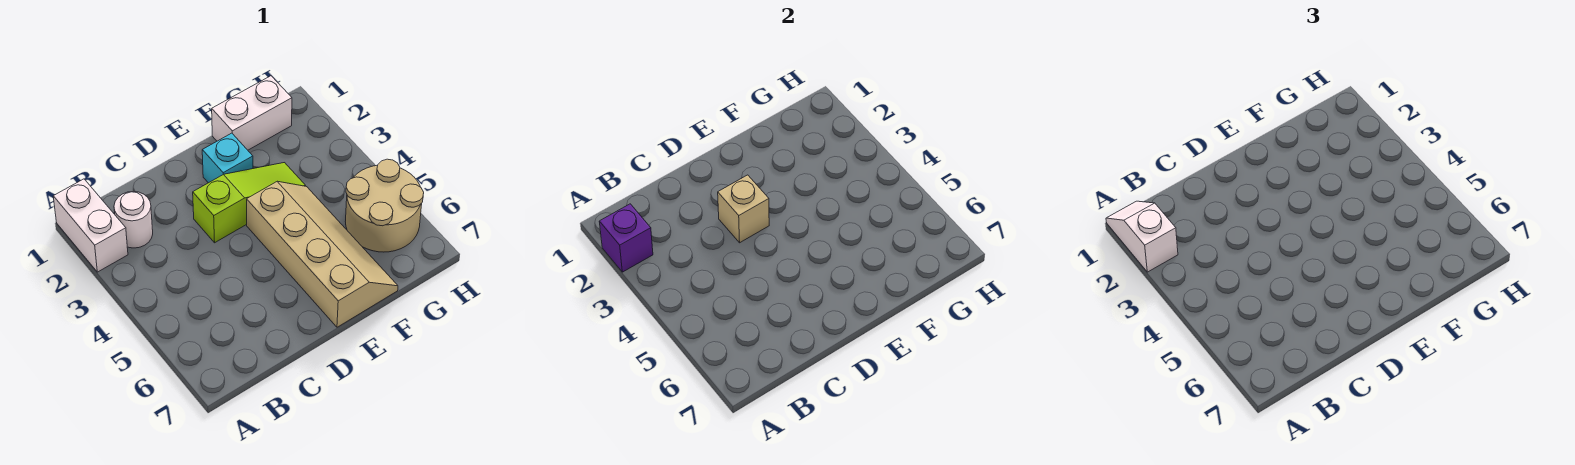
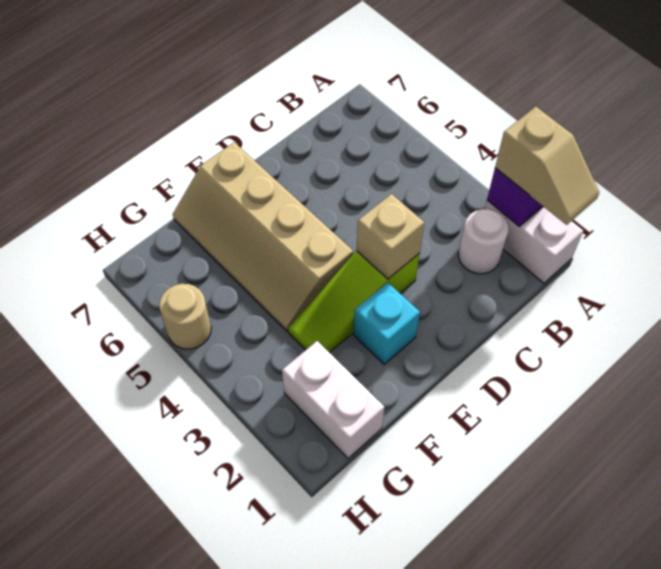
white 1x2 slope [1106,201,1178,272] -> tan 1x2 slope [495,107,599,225]
white 1x2 brick [212,76,292,150] -> white 1x2 brick turned to [282,341,384,458]
tan 2x2 round brick [345,159,424,252] -> tan 1x1 round brick [159,284,211,349]

